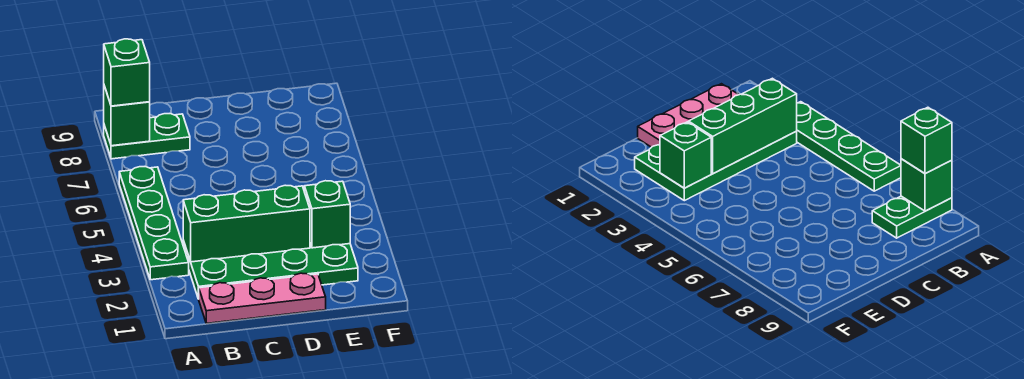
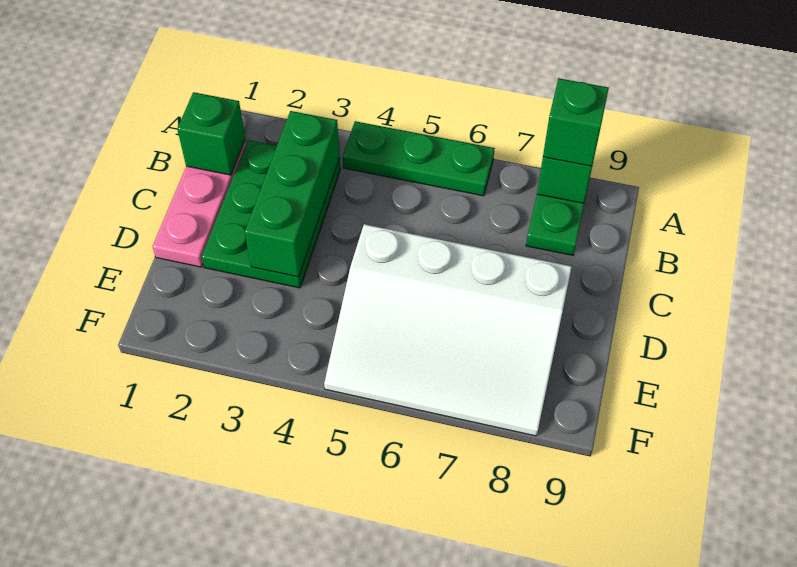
green 1x4 plate [119,167,189,280] -> green 1x3 plate [343,121,495,196]
green 2x4 plate [183,241,358,299] -> green 2x3 plate [202,140,340,288]
none -> white 3x4 slope [324,224,572,436]
green 1x1 brick [304,181,350,248] -> green 1x1 brick moved to [177,92,245,175]

